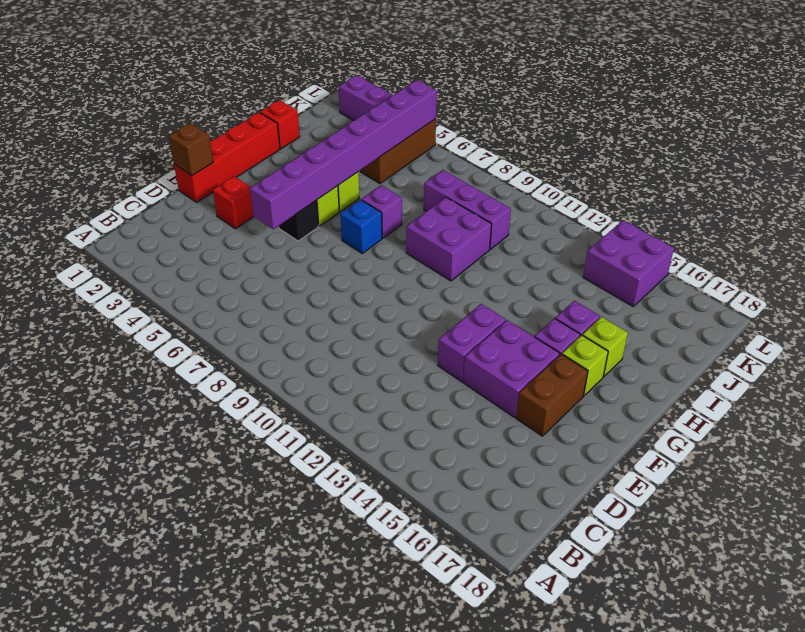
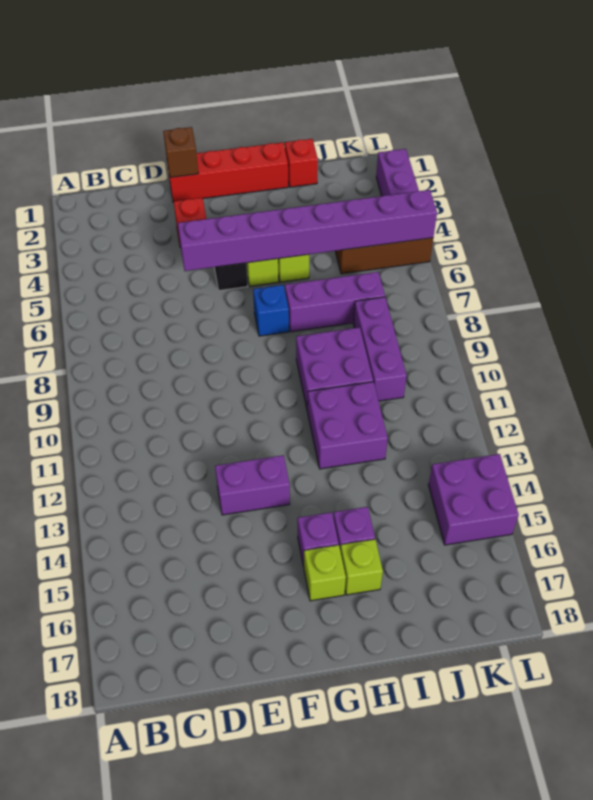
purple 2x2 brick [463,320,560,418] -> purple 2x2 brick moved to [308,382,388,469]
brown 1x2 brick [516,354,588,436] -> none
purple 1x1 brick [361,185,402,238] -> purple 1x3 brick [285,272,385,332]

